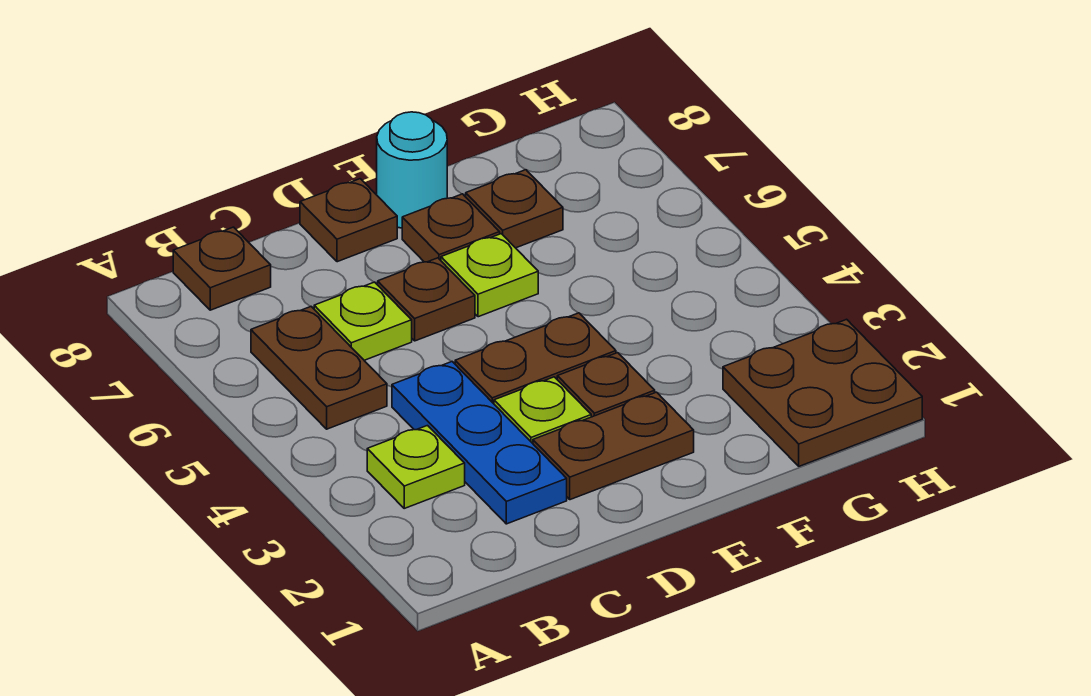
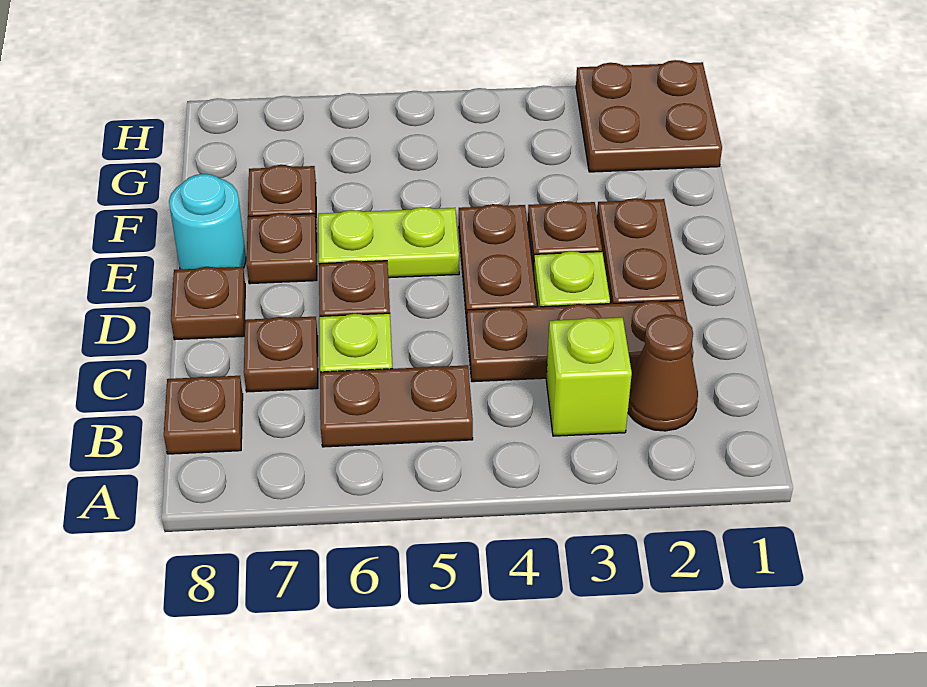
none -> brown 1x1 cone [628,315,698,431]
lime 1x1 plate [367,426,465,508] -> lime 1x1 brick [546,317,632,436]
blue 1x3 plate [392,362,567,524] -> brown 1x3 plate [467,300,694,382]
none -> brown 1x1 plate [244,317,318,392]
lime 1x1 plate [441,234,538,317] -> lime 1x2 plate [318,207,459,278]

